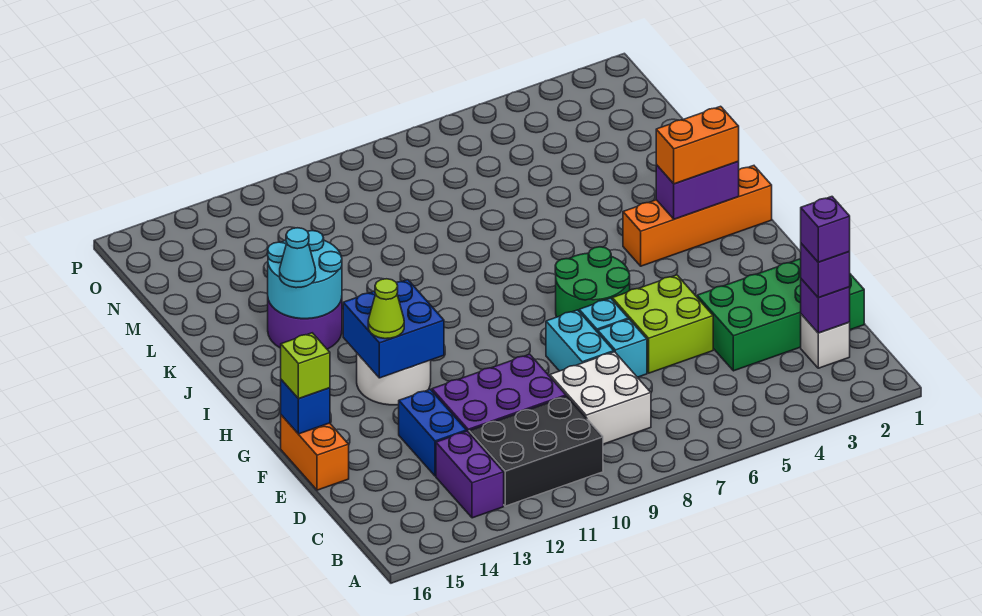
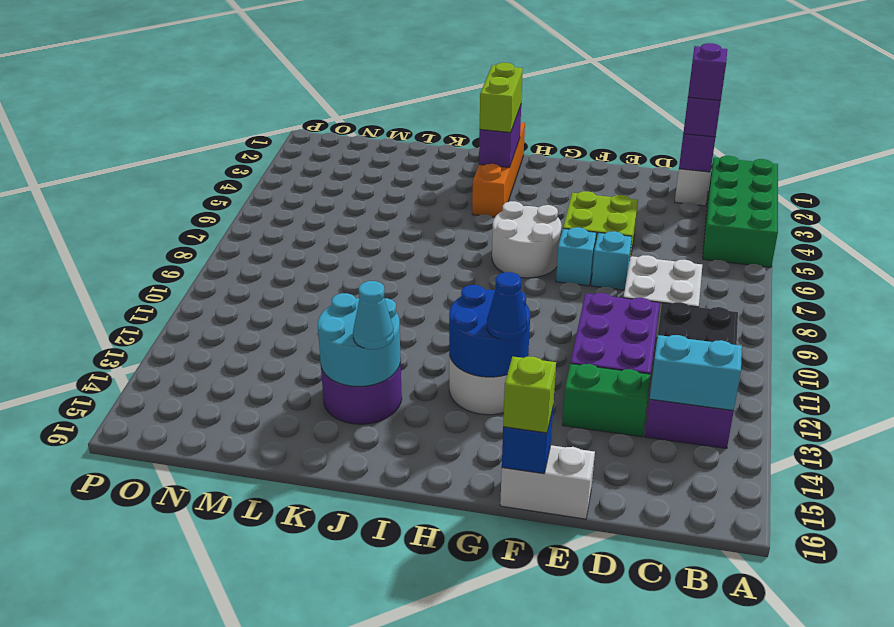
green 2x4 brick [697,259,864,371] -> green 2x4 brick moved to [703,156,778,267]
blue 1x2 brick [399,389,467,476] -> green 1x2 brick [562,364,651,437]
cyan 1x2 brick [546,310,614,371] -> cyan 1x2 brick moved to [650,335,742,411]
orange 1x2 brick [281,415,349,490] -> white 1x2 brick [500,445,595,519]
green 2x2 round brick [555,247,630,317] -> white 2x2 round brick [492,201,562,278]
blue 2x2 brick [343,280,444,378] -> blue 2x2 round brick [449,285,530,377]
lime 1x1 cone [368,279,404,339] -> blue 1x1 cone [487,272,527,340]
orange 1x2 brick [656,106,739,184] -> lime 1x2 brick [480,63,523,133]

